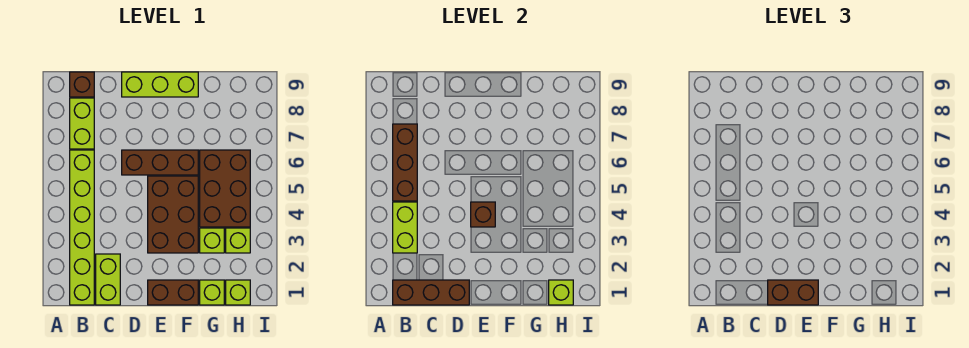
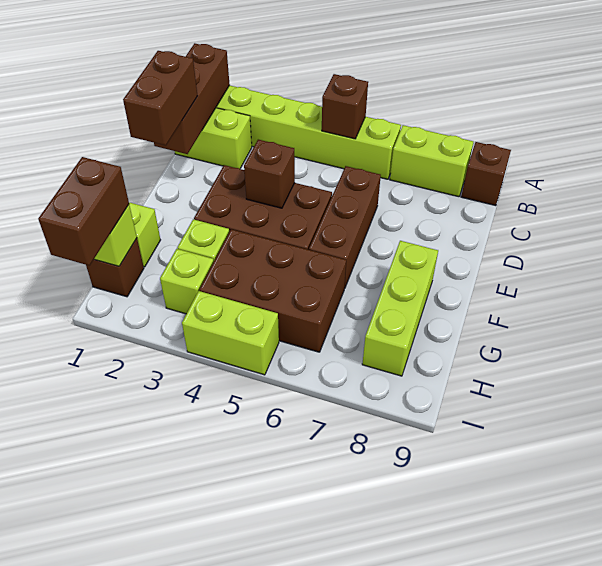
lime 1x2 brick [393,202,417,253] -> lime 1x2 brick moved to [182,291,279,375]
brown 1x3 brick [393,124,417,201] -> brown 1x1 brick [322,74,368,139]
lime 1x3 brick [122,72,198,97] -> lime 1x3 brick moved to [362,241,438,376]
brown 1x2 brick [148,280,198,305] -> brown 1x2 brick moved to [38,157,129,266]
lime 1x1 brick [226,280,250,305] -> brown 1x1 brick [86,238,144,297]

